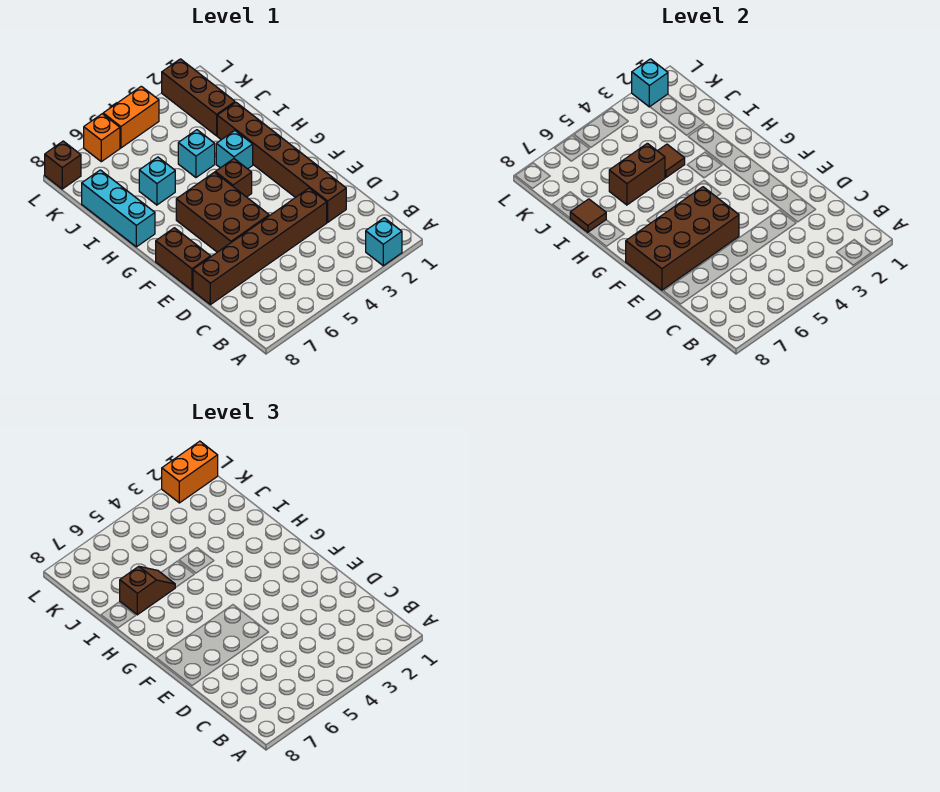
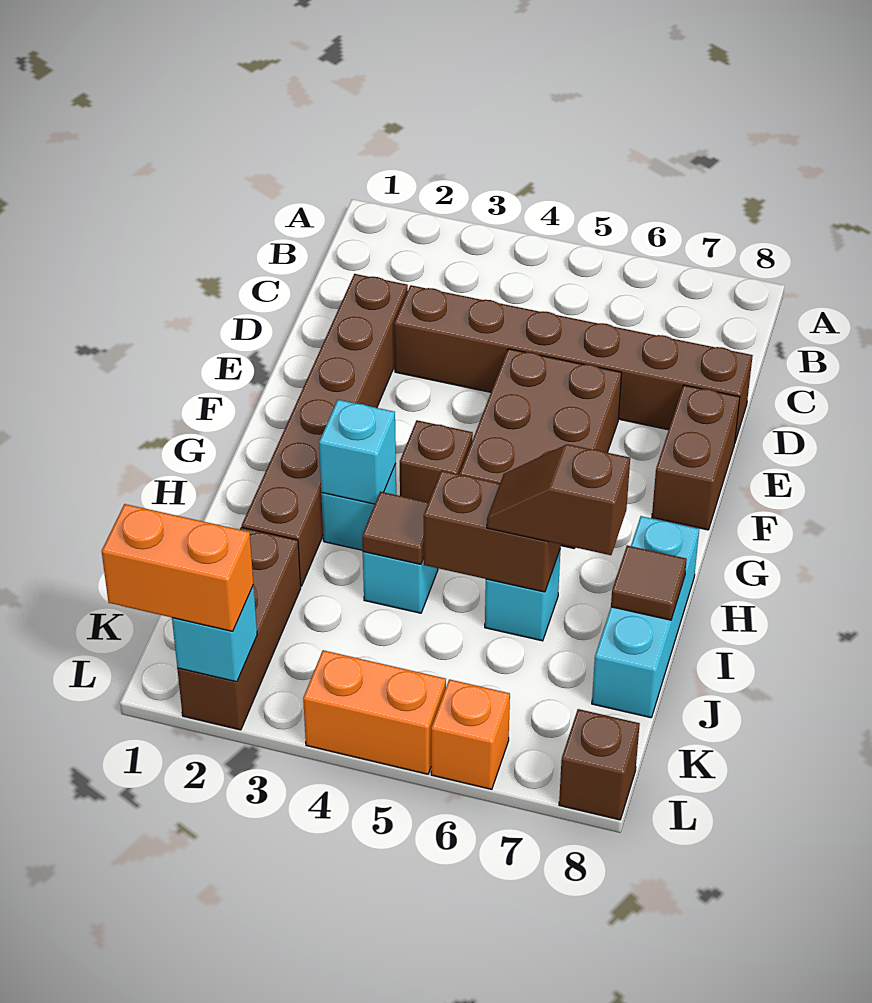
cyan 1x1 brick [366,218,402,266] -> cyan 1x1 brick moved to [319,400,396,504]
brown 2x4 brick [626,187,739,290] -> none

